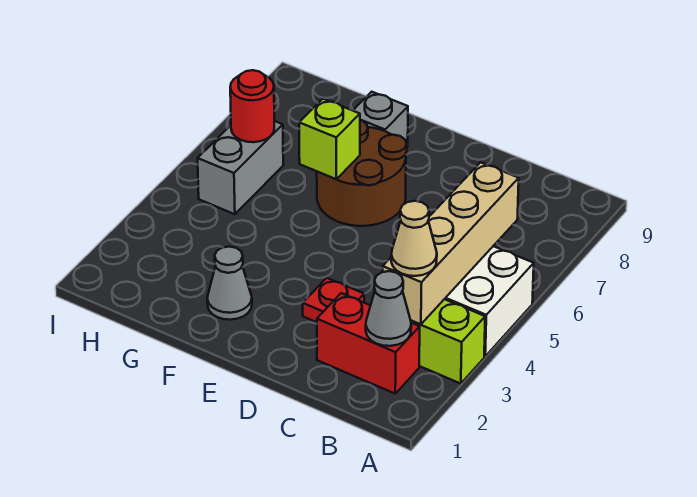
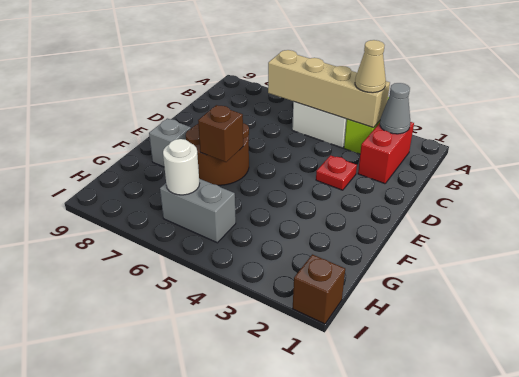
grey 1x1 cone [207,247,252,320] -> none
lime 1x1 brick [299,99,360,179] -> brown 1x1 brick [198,105,243,162]
red 1x1 round brick [230,70,274,142] -> white 1x1 round brick [163,139,200,195]
none -> brown 1x1 brick [293,254,345,324]

